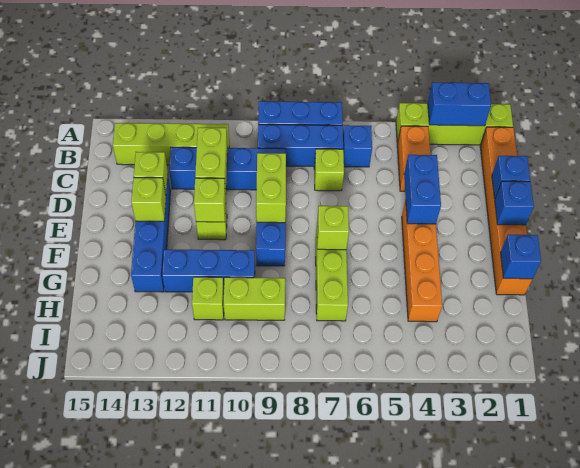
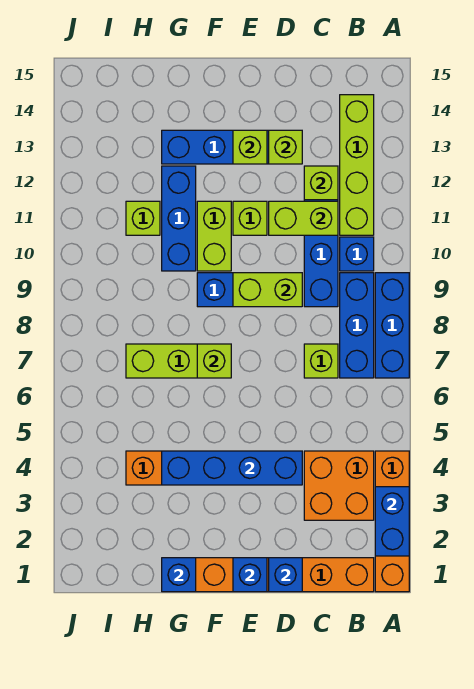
lime 1x4 brick [396,103,513,145] -> orange 1x4 brick [375,451,409,592]
orange 1x2 brick [397,126,430,191] -> orange 2x2 brick [304,451,374,520]
blue 1x1 brick [343,125,372,167] -> blue 1x1 brick moved to [340,237,374,271]
blue 1x2 brick [404,155,441,224] -> blue 1x4 brick [162,451,302,485]
lime 1x1 brick [194,178,226,222] -> lime 1x1 brick moved to [304,166,338,200]
lime 1x2 brick [224,277,285,320] -> lime 1x2 brick moved to [197,201,231,271]

